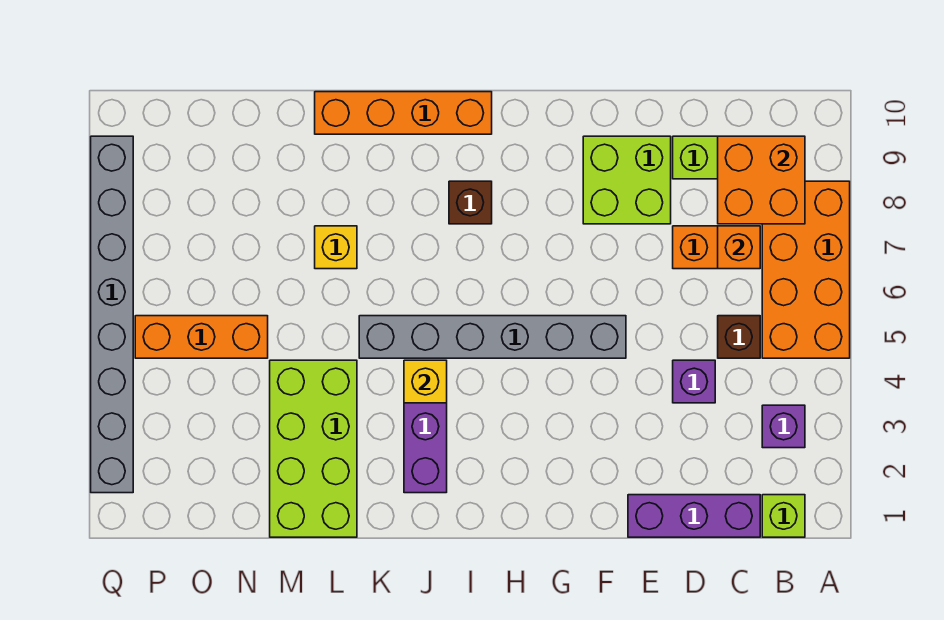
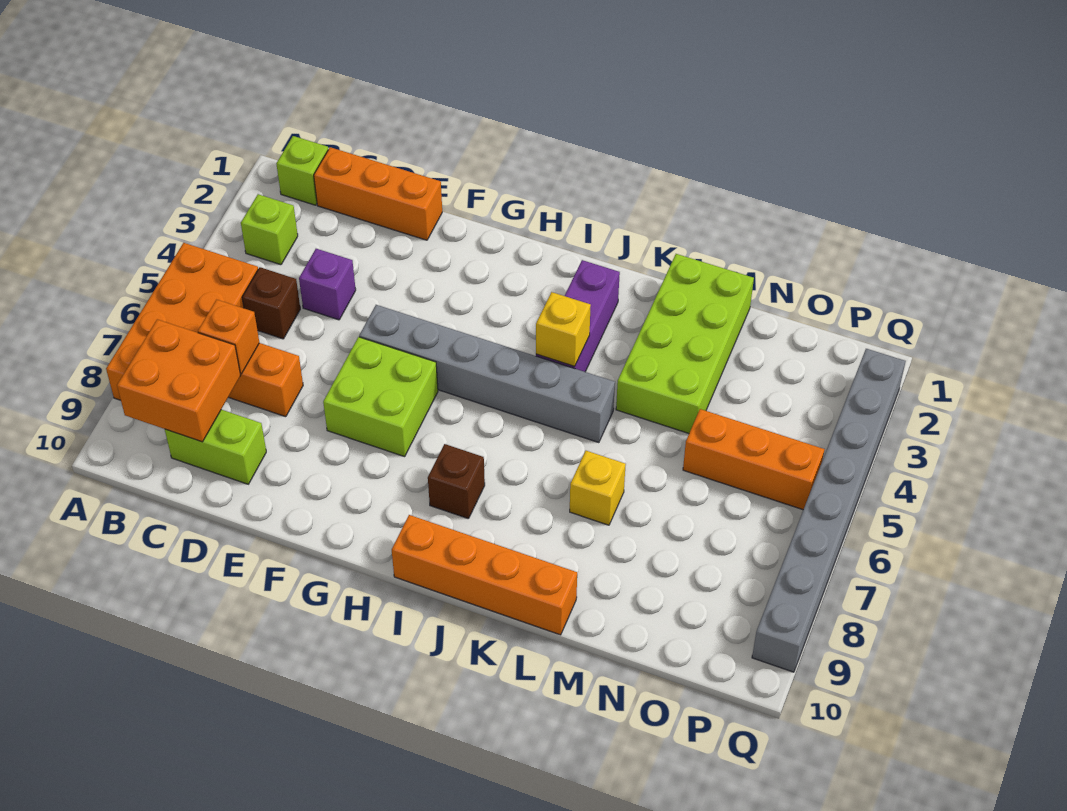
purple 1x1 brick [762,405,805,448] -> lime 1x1 brick [241,194,298,265]
purple 1x3 brick [628,495,760,537] -> orange 1x3 brick [314,147,442,240]
lime 2x2 brick [583,136,671,224] -> lime 2x2 brick moved to [323,337,438,457]

